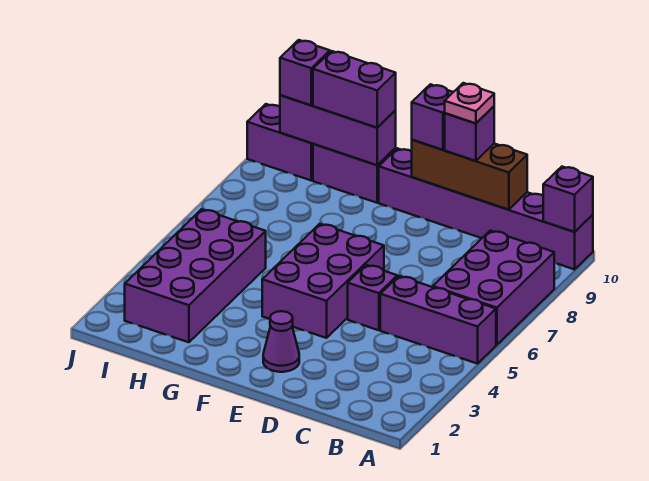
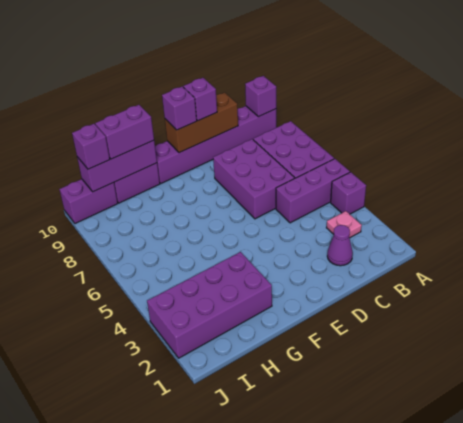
purple 1x1 brick [348,265,397,330] -> purple 1x1 brick moved to [331,172,366,214]
pink 1x1 plate [445,83,494,123] -> pink 1x1 plate moved to [327,211,362,238]
purple 1x1 cone [263,311,299,372] -> purple 1x1 cone moved to [327,225,353,266]
purple 2x3 brick [262,224,384,338] -> purple 2x3 brick moved to [213,139,295,219]
purple 2x4 brick [125,209,266,342] -> purple 2x4 brick turned to [147,252,272,358]

